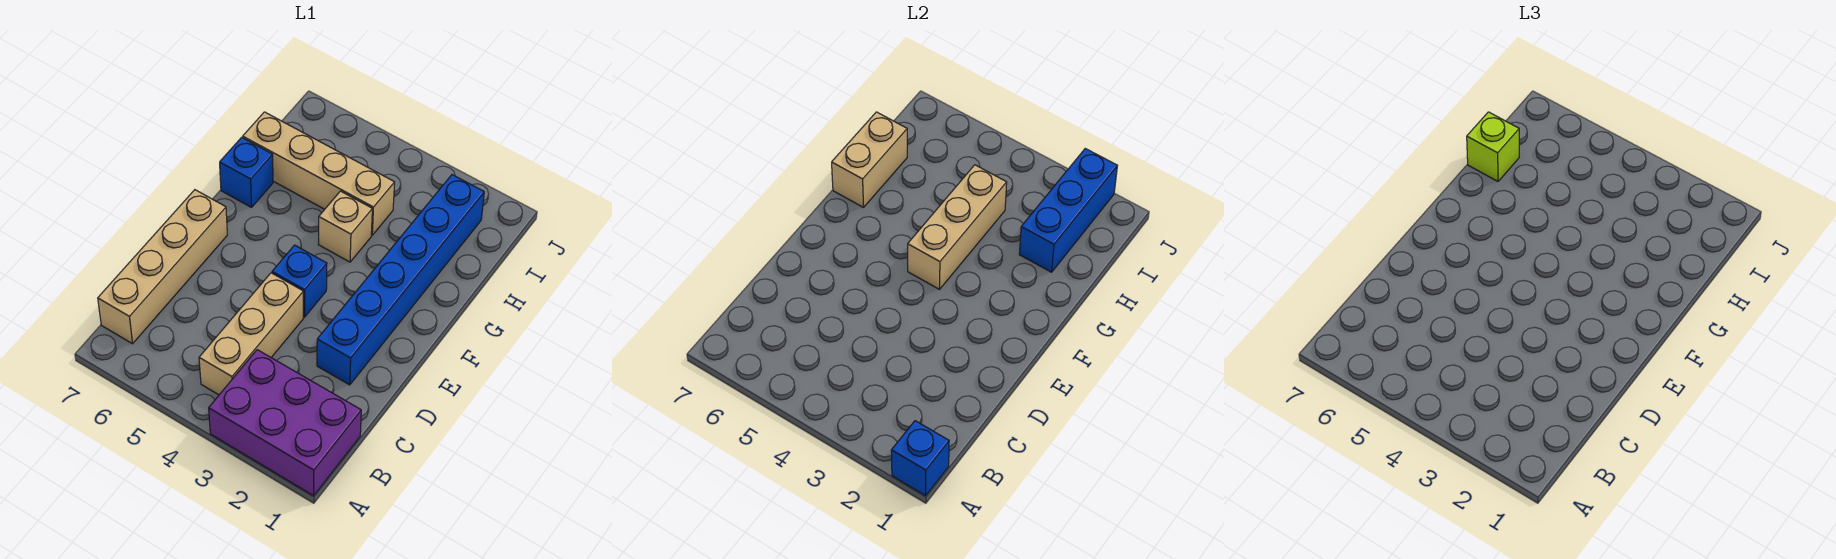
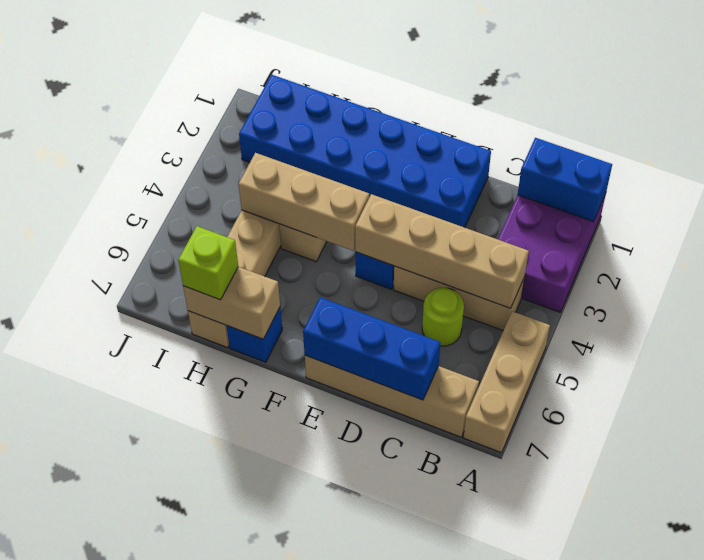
blue 1x1 brick [891,421,949,496] -> blue 1x2 brick [518,138,612,222]
none -> tan 1x3 brick [463,311,550,453]
none -> tan 1x4 brick [355,194,529,308]
none -> lime 1x1 round brick [422,288,464,346]
blue 1x6 brick [317,175,484,385] -> blue 2x6 brick [239,75,491,228]
blue 1x3 brick [1019,149,1117,272] -> blue 1x3 brick moved to [303,297,440,400]

